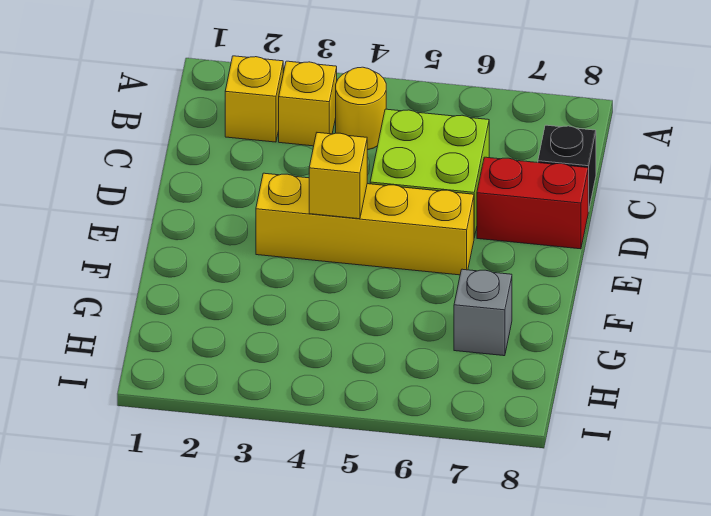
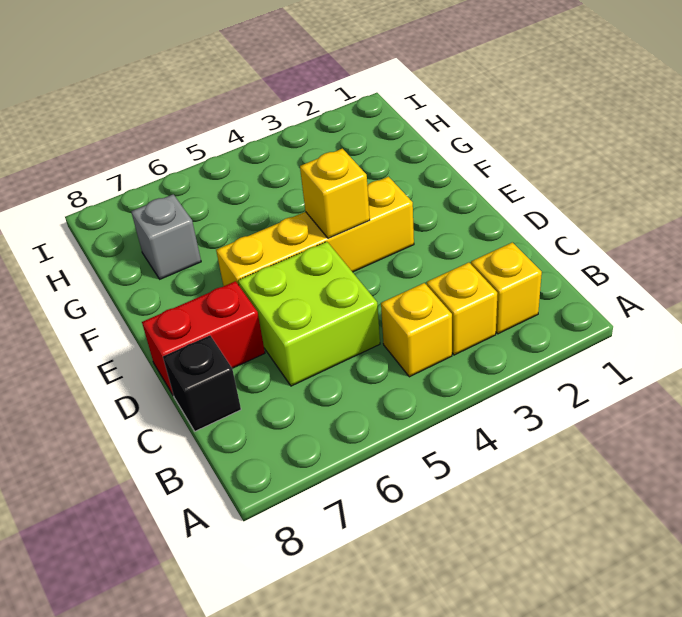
yellow 1x1 round brick [336,67,386,150] -> yellow 1x1 brick [381,283,452,377]

